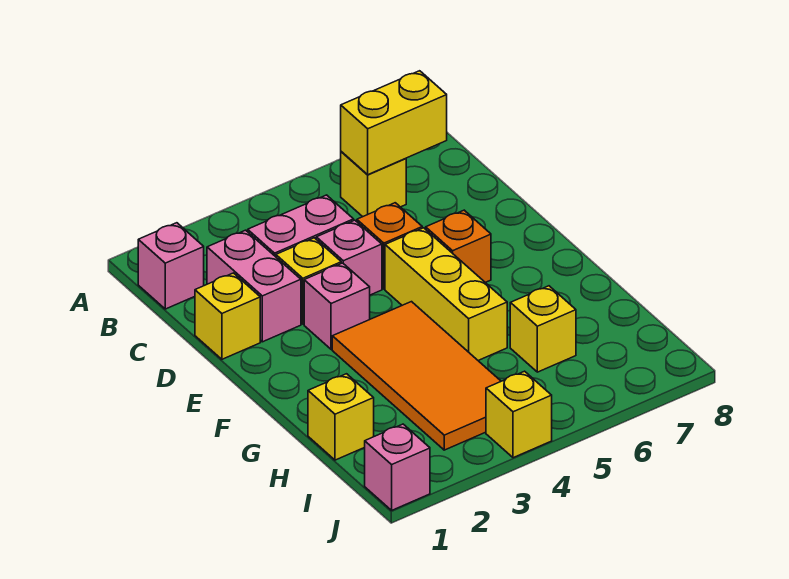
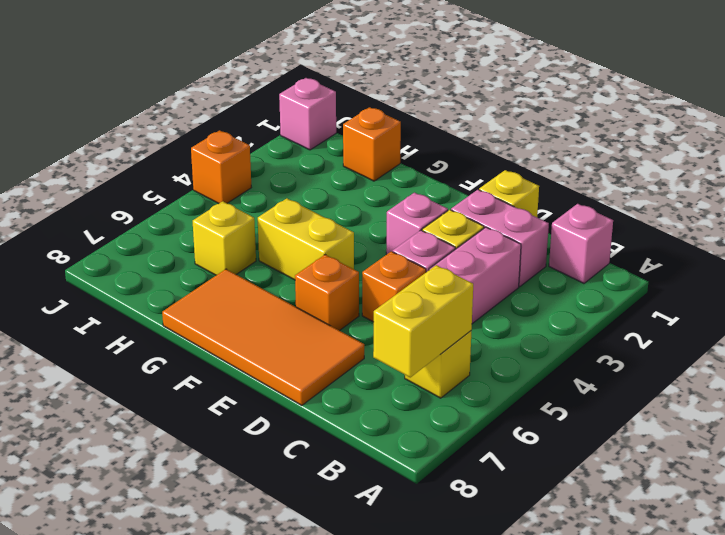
yellow 1x3 brick [385,228,507,360] -> yellow 1x2 brick [258,198,354,280]
orange 2x4 tile [332,302,501,450] -> orange 2x4 tile moved to [162,269,364,405]
yellow 1x1 brick [308,374,374,460] -> orange 1x1 brick [343,107,401,181]
yellow 1x1 brick [486,371,552,458] -> orange 1x1 brick [191,130,251,203]

